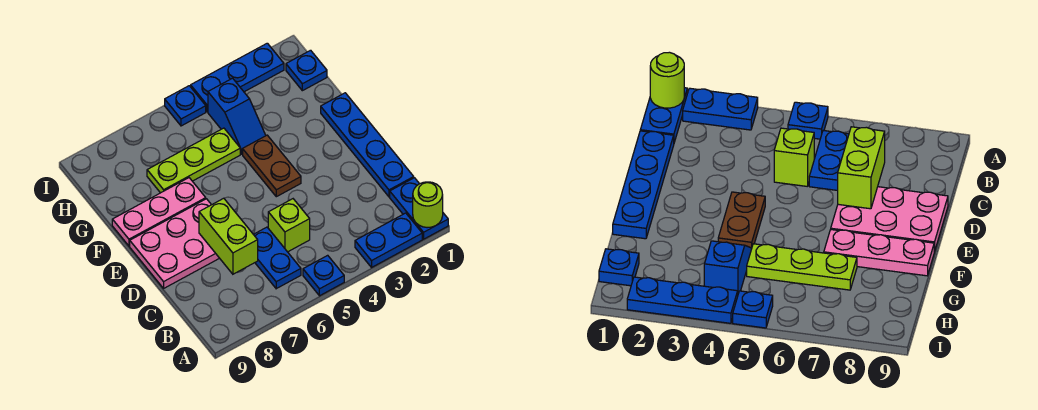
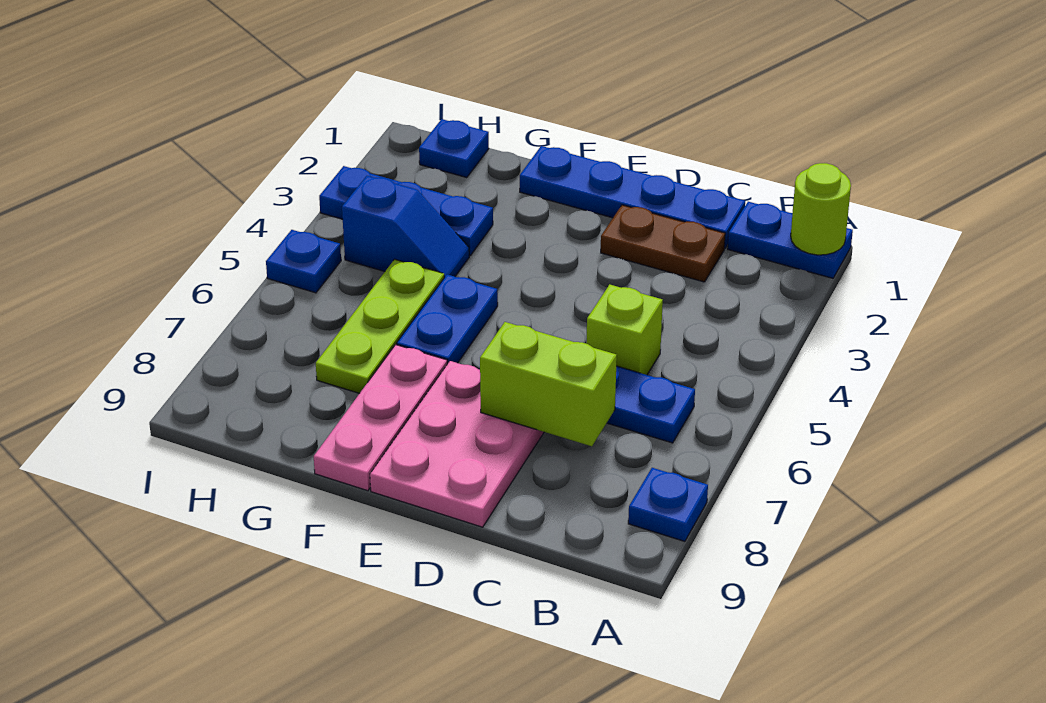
blue 1x2 plate [355,213,422,267] -> blue 1x2 plate moved to [397,275,498,364]
blue 1x1 plate [303,255,344,296] -> blue 1x1 plate moved to [628,468,708,541]
brown 1x2 plate [243,135,301,197] -> brown 1x2 plate moved to [601,205,725,282]
blue 1x3 plate [191,43,284,112] -> blue 1x3 plate turned to [319,166,493,256]

